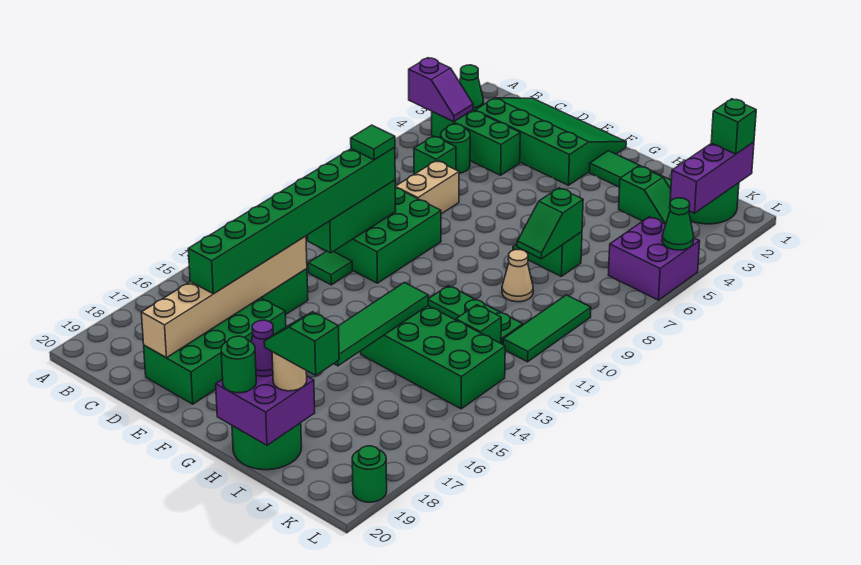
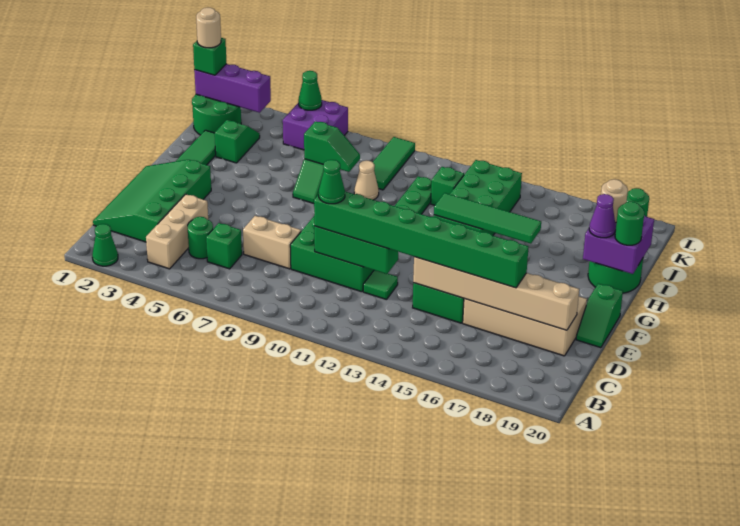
purple 1x2 slope [409,58,473,122] -> none
green 1x3 brick [432,110,520,175] -> tan 1x3 brick [146,194,208,269]
green 1x1 tile [351,125,395,160] -> green 1x1 cone [319,160,345,204]
green 2x4 brick [144,298,286,404] -> tan 2x4 brick [463,297,587,356]
green 1x2 slope [264,312,339,375] -> green 1x2 slope moved to [576,283,623,348]
none -> tan 1x1 round brick [196,8,221,48]
green 1x3 tile [503,295,591,362] -> green 1x3 tile turned to [373,137,415,190]

